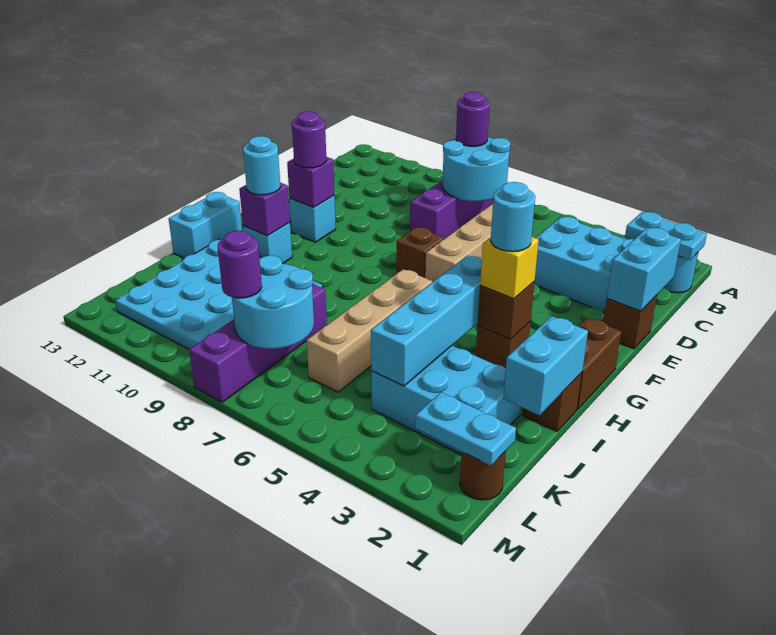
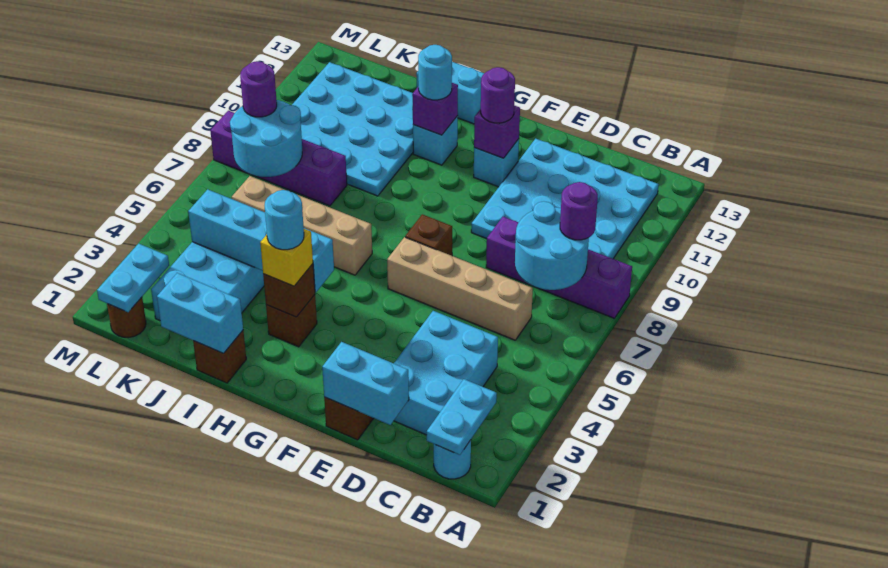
none -> cyan 4x4 plate [471,139,659,259]
brown 1x2 brick [577,318,621,409] -> none

